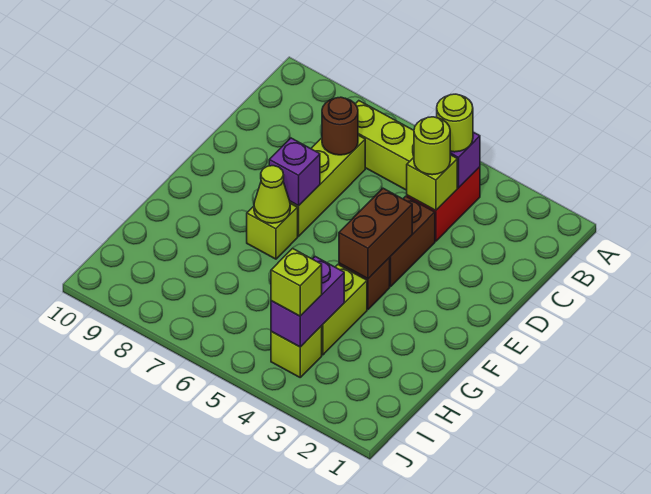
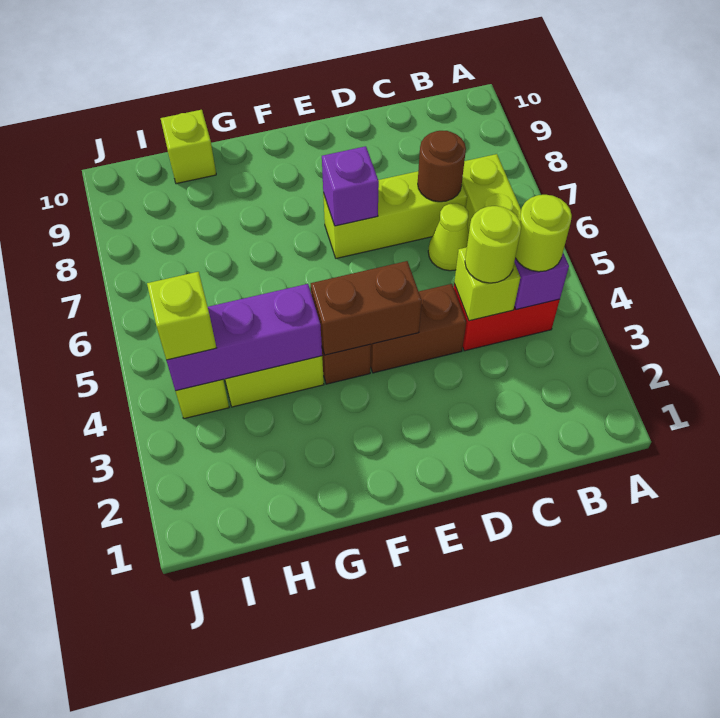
lime 1x1 brick [247,203,298,259] -> lime 1x1 brick moved to [161,110,216,184]
lime 1x1 cone [254,166,290,223] -> lime 1x1 cone moved to [428,203,469,271]
purple 1x2 brick [271,257,344,347] -> purple 1x3 brick [167,284,322,391]

